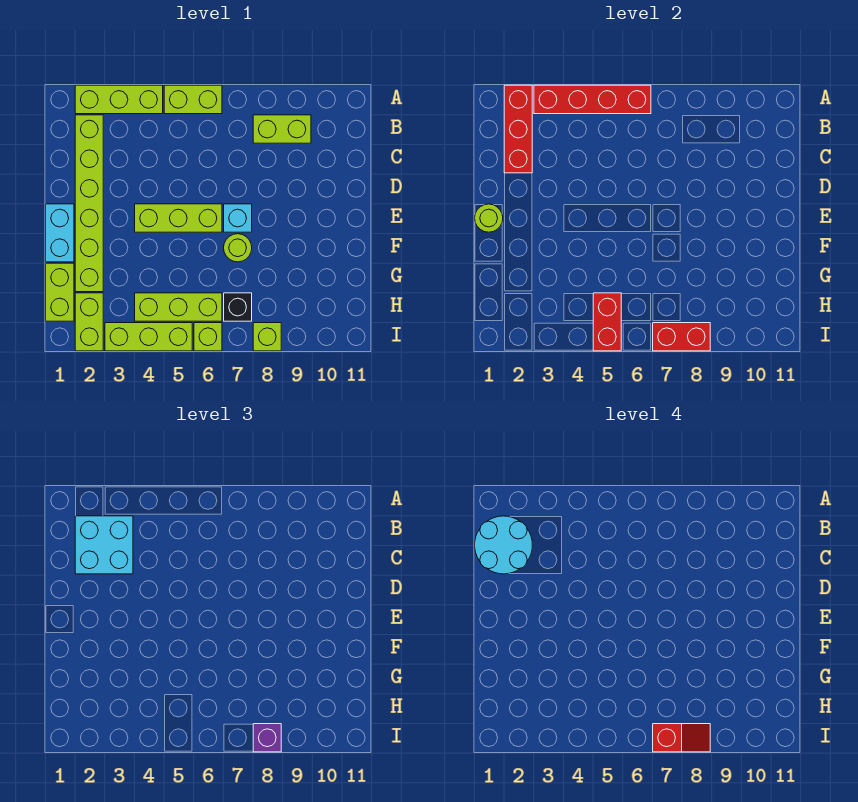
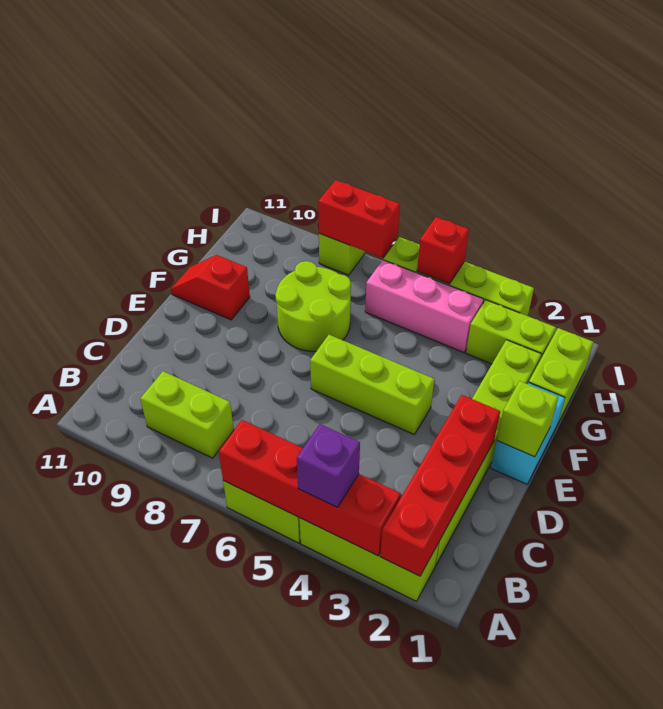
red 1x3 brick [504,85,532,173] -> red 1x4 brick [380,395,500,576]
cyan 2x2 round brick [475,516,532,574] -> none
cyan 2x2 brick [75,516,133,574] -> none
lime 1x1 round brick [475,204,503,232] -> lime 1x1 brick [497,381,558,457]
cyan 1x1 brick [224,204,252,232] -> none
lime 1x1 round brick [224,234,252,262] -> lime 2x2 round brick [275,261,351,351]
lime 1x2 brick [75,293,103,351] -> lime 1x2 brick turned to [466,300,556,364]
lime 1x3 brick [135,293,222,321] -> pink 1x3 brick [365,260,484,352]
red 1x2 brick [593,293,621,351] -> red 1x1 brick [417,217,469,284]
black 1x1 brick [224,293,252,321] -> none
red 1x2 slope [653,724,710,752] -> red 1x2 slope moved to [171,255,250,320]
purple 1x1 brick [253,724,281,752] -> purple 1x1 brick moved to [297,424,360,507]

